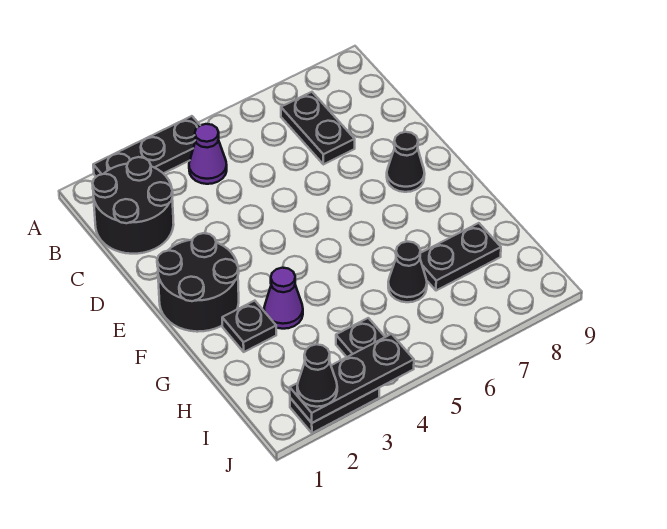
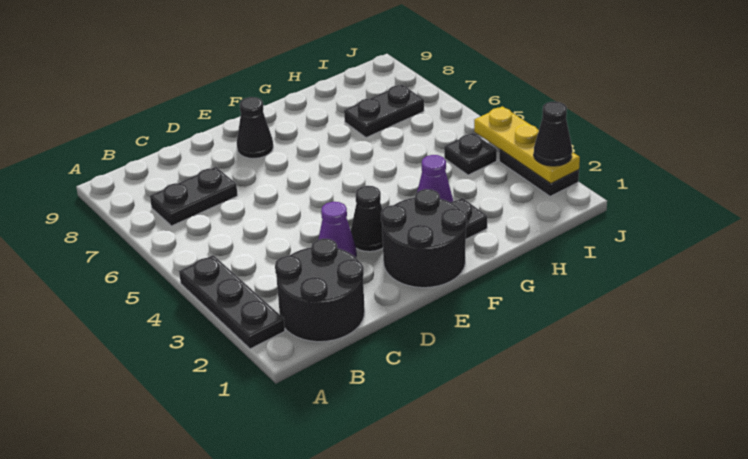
purple 1x1 cone [189,124,227,184] -> purple 1x1 cone moved to [318,202,356,257]
black 1x1 cone [388,242,427,302] -> black 1x1 cone moved to [351,186,383,252]
black 1x2 plate [420,223,501,291] -> black 1x2 plate turned to [344,85,424,138]
black 1x3 plate [290,334,414,423] -> yellow 1x3 plate [474,106,580,184]

